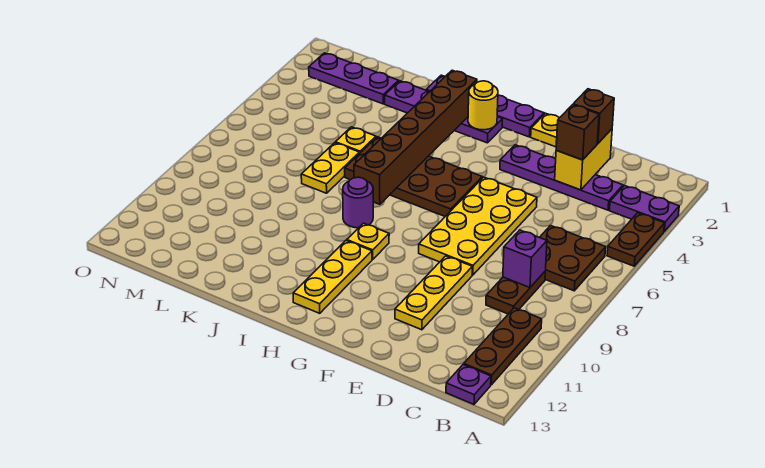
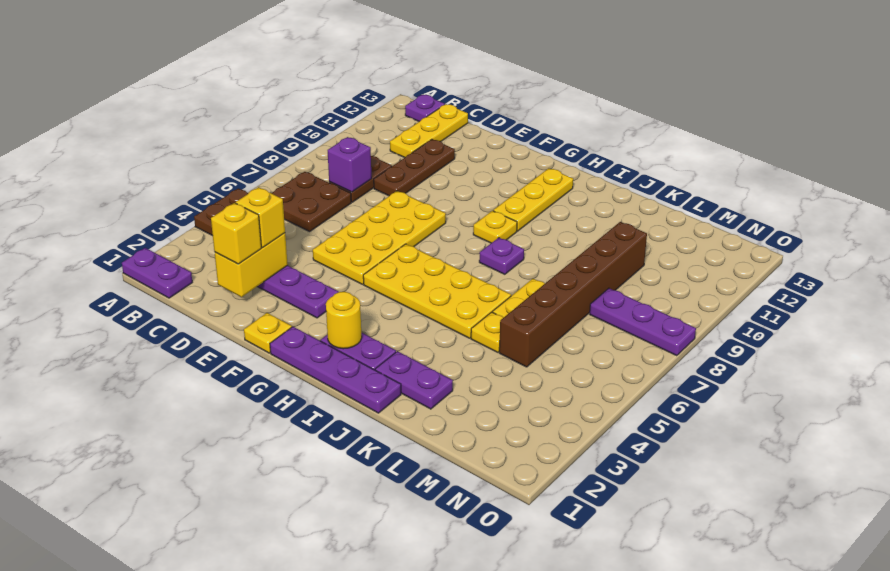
purple 1x2 plate [609,186,679,231] -> purple 1x2 plate moved to [122,248,192,298]
brown 1x3 plate [464,308,542,385] -> brown 1x3 plate moved to [374,139,455,196]
brown 1x1 brick [573,89,614,143] -> yellow 1x1 brick [211,203,261,264]
brown 1x1 brick [556,105,599,160] -> yellow 1x1 brick [236,187,285,247]
yellow 1x3 plate [395,256,472,330] -> yellow 1x3 plate moved to [390,104,468,158]
brown 2x4 plate [345,137,482,216] -> yellow 2x4 plate [363,244,511,338]
brown 1x6 brick [354,70,477,204] -> brown 1x6 brick moved to [499,222,647,367]
purple 1x1 round brick [343,177,373,228] -> purple 1x1 plate [479,238,524,274]
purple 1x3 plate [309,53,399,104] -> purple 1x3 plate moved to [590,288,696,356]

